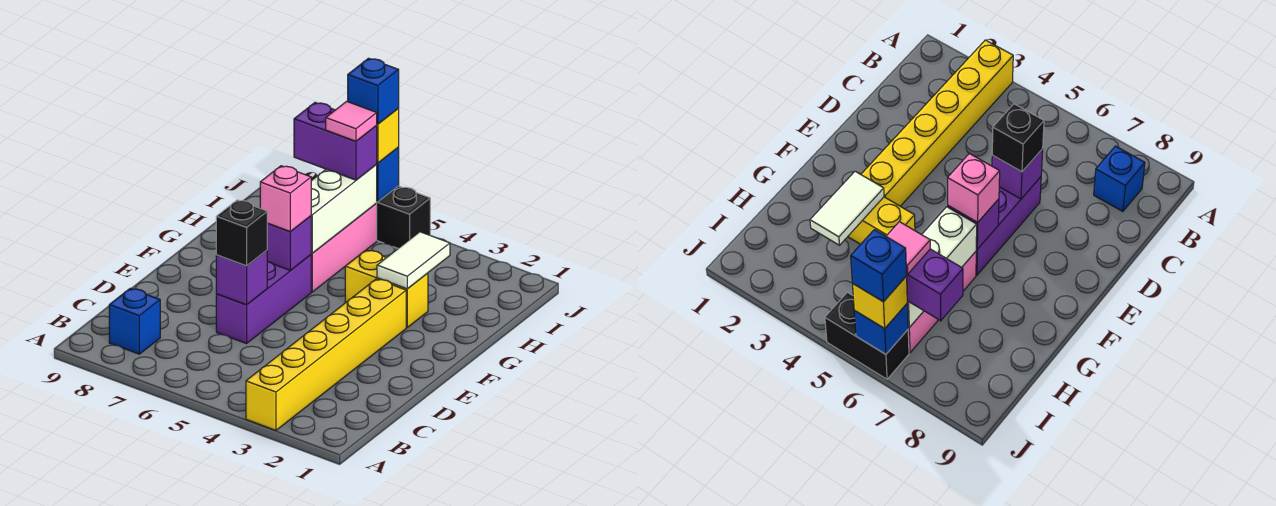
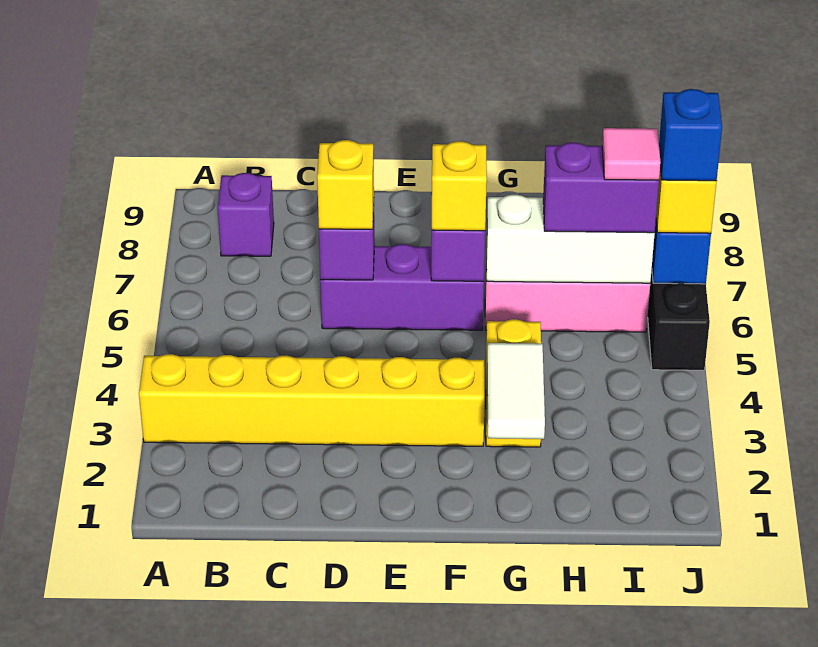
blue 1x1 brick [109,288,160,354] -> purple 1x1 brick [218,173,274,256]
black 1x1 brick [216,200,268,266] -> yellow 1x1 brick [317,140,374,229]
pink 1x1 brick [260,166,311,232] -> yellow 1x1 brick [432,141,487,231]
white 1x2 tile [377,232,450,289] -> white 1x2 tile turned to [487,343,545,439]
purple 1x2 brick [294,103,377,180] -> purple 1x2 brick turned to [543,143,659,233]

